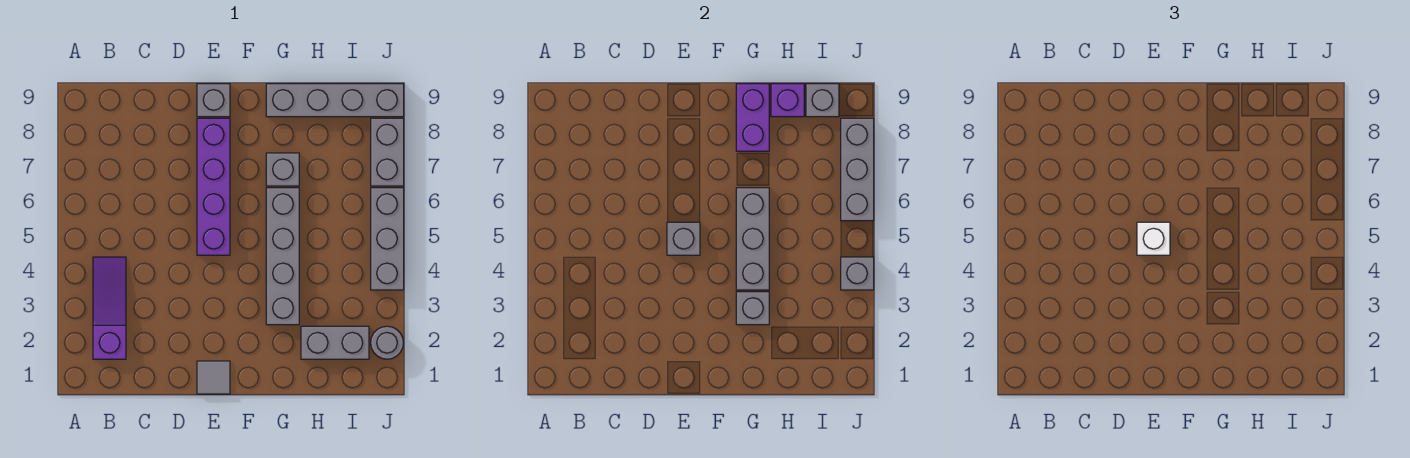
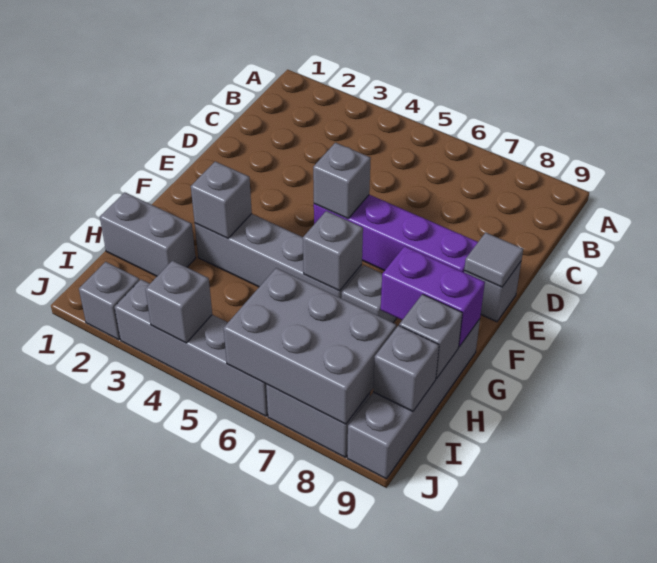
purple 1x3 slope [93,257,126,359] -> none
grey 1x1 tile [197,361,230,394] -> grey 1x1 tile moved to [464,233,523,287]
white 1x1 brick [1137,222,1170,255] -> none
grey 1x3 brick [736,188,769,290] -> grey 1x1 brick [303,211,363,291]
grey 1x2 brick [301,326,369,359] -> grey 1x2 brick turned to [100,192,195,276]
purple 1x1 brick [771,84,804,117] -> grey 1x1 brick [399,294,462,378]
grey 1x1 round brick [371,326,403,359] -> grey 1x1 brick [79,262,139,340]
grey 1x3 brick [371,188,404,290] -> grey 1x4 brick [115,280,268,416]
grey 1x3 brick [841,118,874,221] -> grey 2x3 brick [224,268,396,424]

